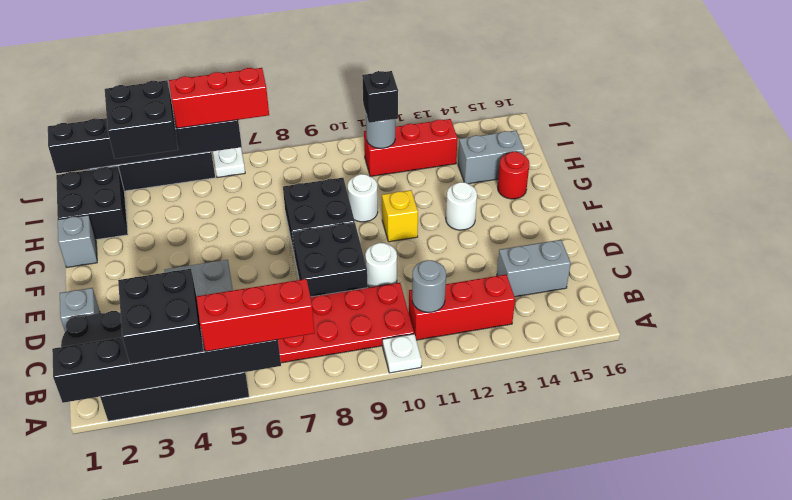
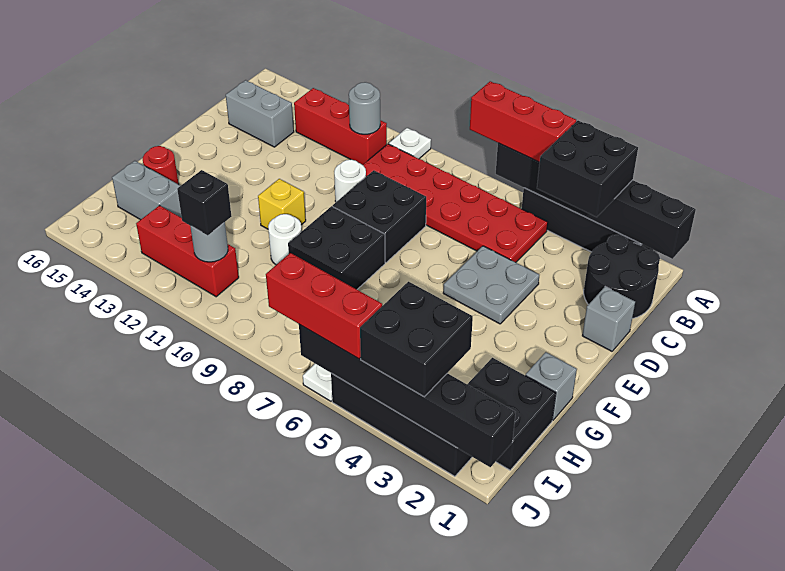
white 1x1 round brick [446,182,477,230] -> none

